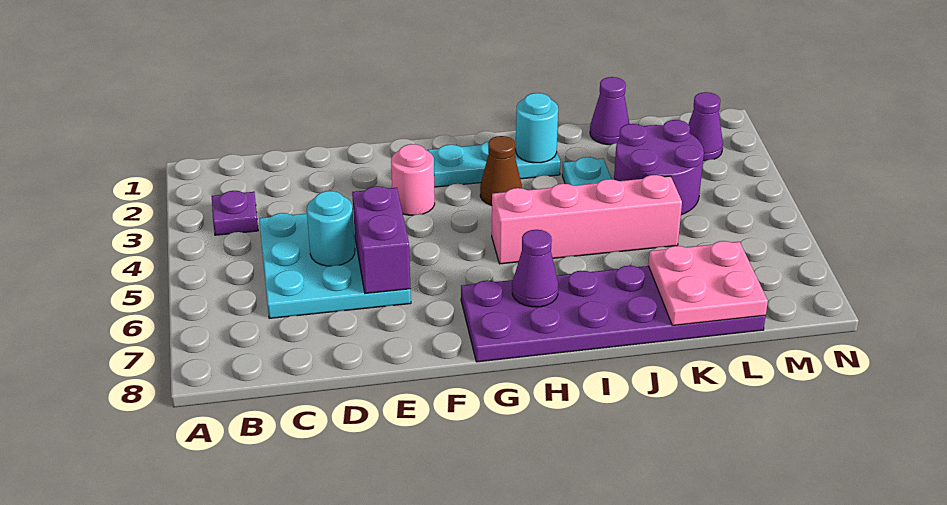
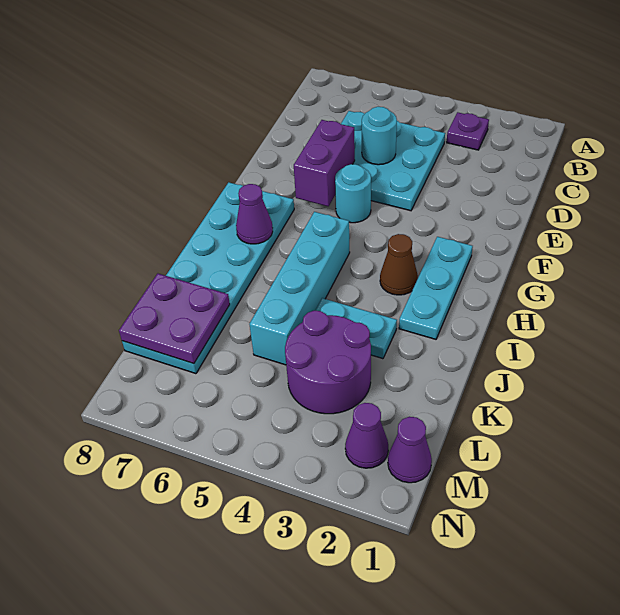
purple 1x2 brick [352,186,410,293] -> purple 1x2 brick turned to [294,120,355,206]
pink 1x1 round brick [391,144,435,215] -> none
purple 2x6 plate [461,266,766,362] -> cyan 2x6 plate [122,182,294,374]
pink 1x4 brick [492,175,682,264] -> cyan 1x4 brick [249,212,350,365]
cyan 1x1 round brick [516,93,558,163] -> cyan 1x1 round brick moved to [335,164,371,223]
purple 1x1 cone [590,77,629,145] -> purple 1x1 cone moved to [388,417,432,483]
pink 2x2 plate [648,241,768,325] -> purple 2x2 plate [119,274,230,364]

